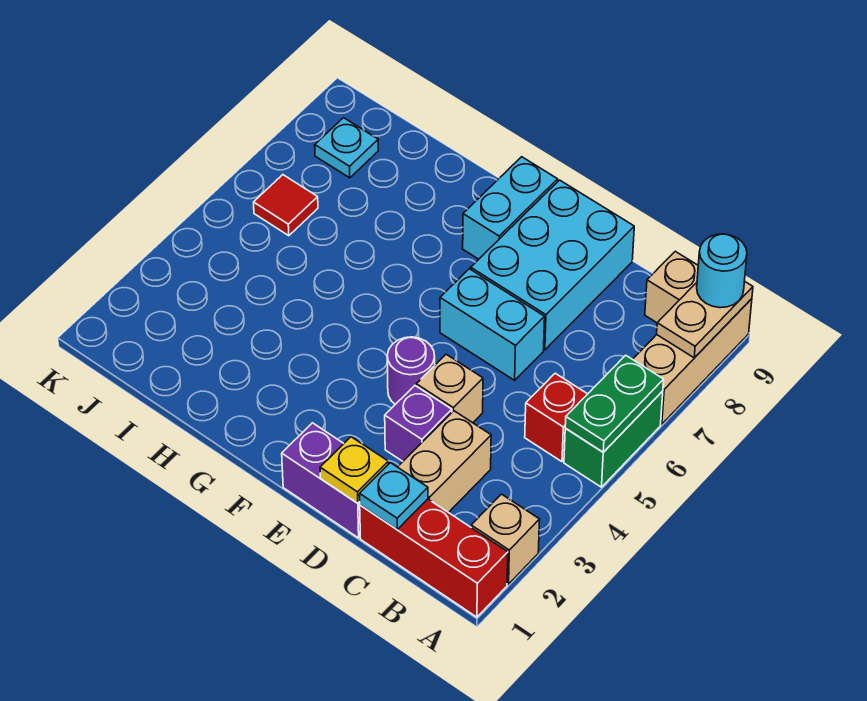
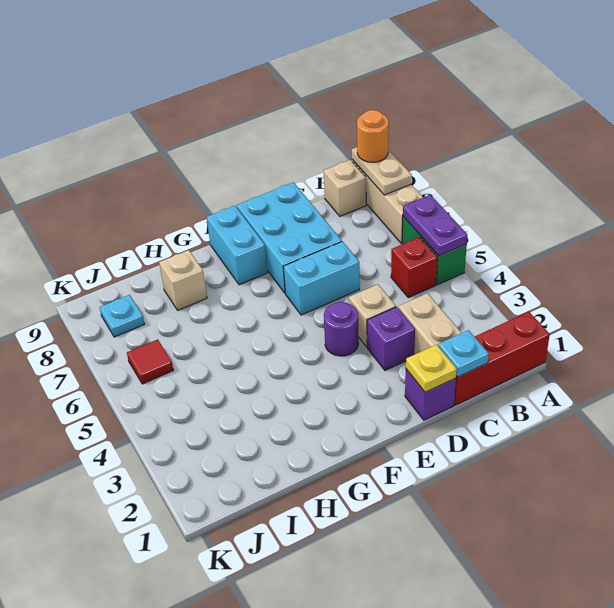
tan 1x1 brick [471,494,540,584] -> tan 1x1 brick moved to [159,250,207,310]
green 1x2 plate [565,355,664,452] -> purple 1x2 plate [403,195,467,256]
cyan 1x1 round brick [697,234,747,308] -> orange 1x1 round brick [357,110,389,162]
purple 1x2 brick [282,423,360,538] -> purple 1x1 brick [405,369,456,420]

